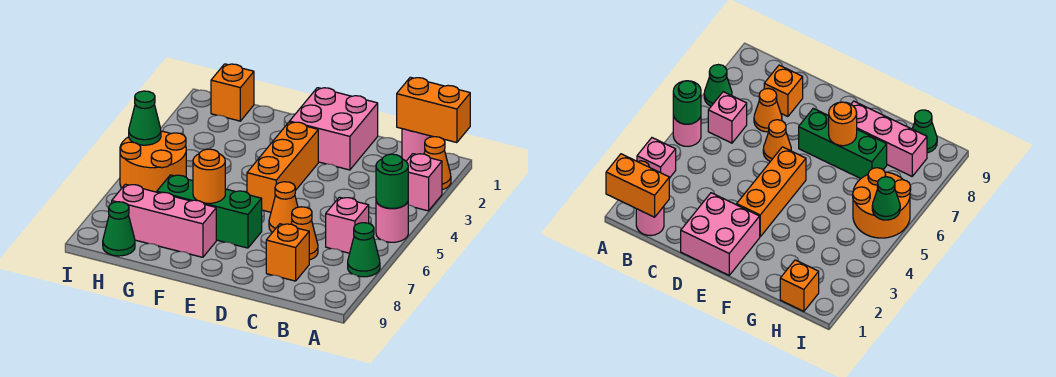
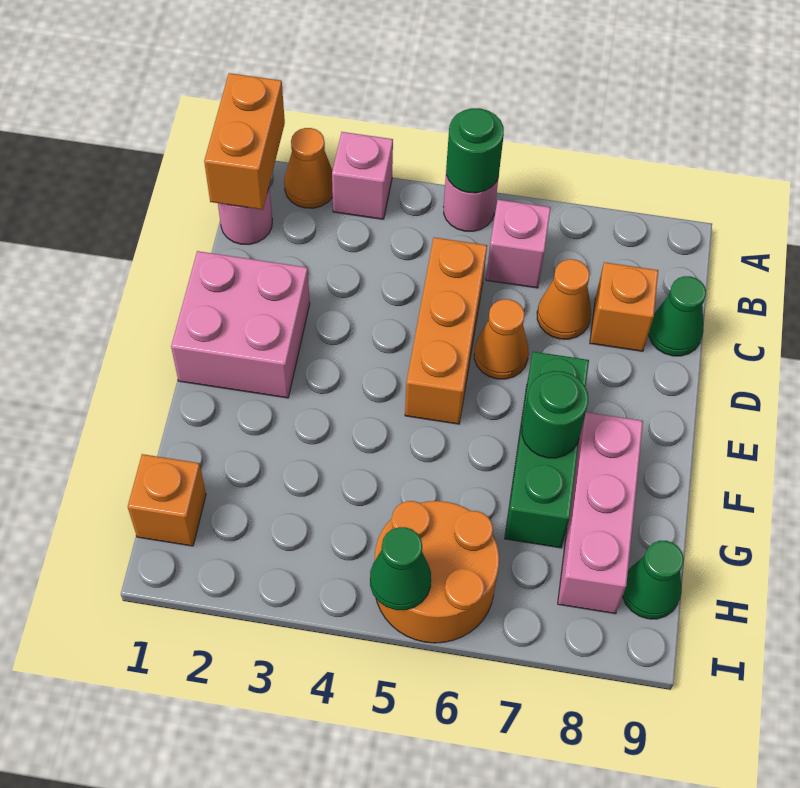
green 1x1 cone [348,223,380,277] -> green 1x1 cone moved to [649,276,706,356]
orange 1x3 brick [247,122,318,212] -> orange 1x3 brick turned to [405,237,487,424]
orange 1x1 round brick [193,149,225,203] -> green 1x1 round brick [522,371,589,458]

